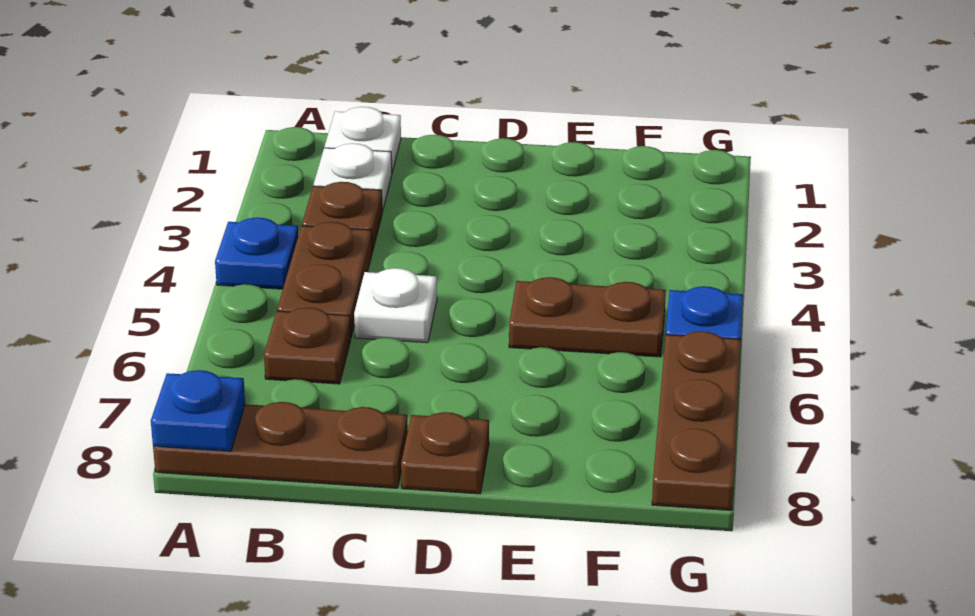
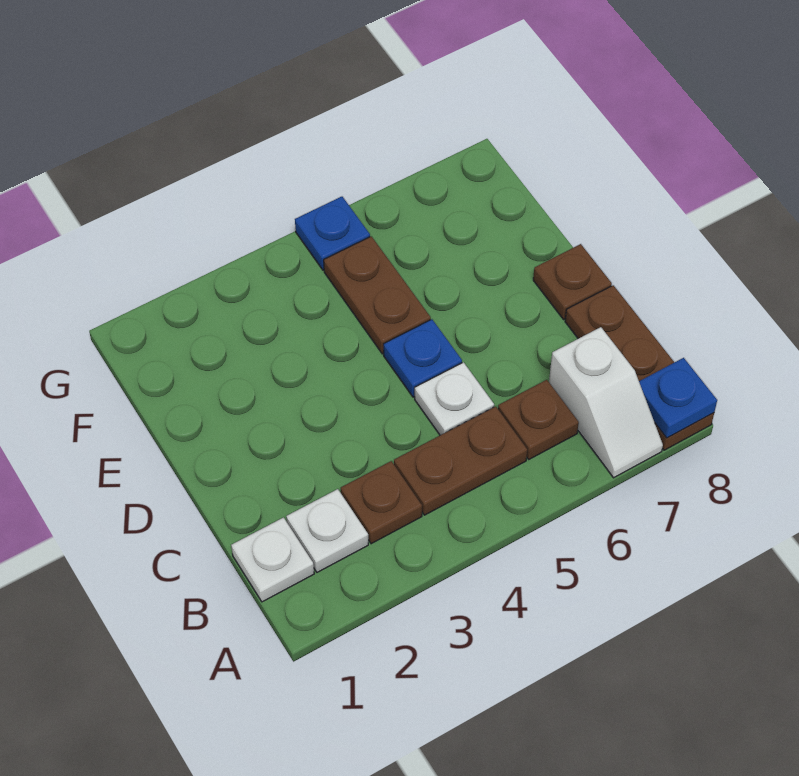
blue 1x1 plate [215,218,298,289] -> blue 1x1 plate moved to [384,319,462,397]
none -> white 1x2 slope [549,327,663,478]
brown 1x3 plate [652,331,741,510] -> none

